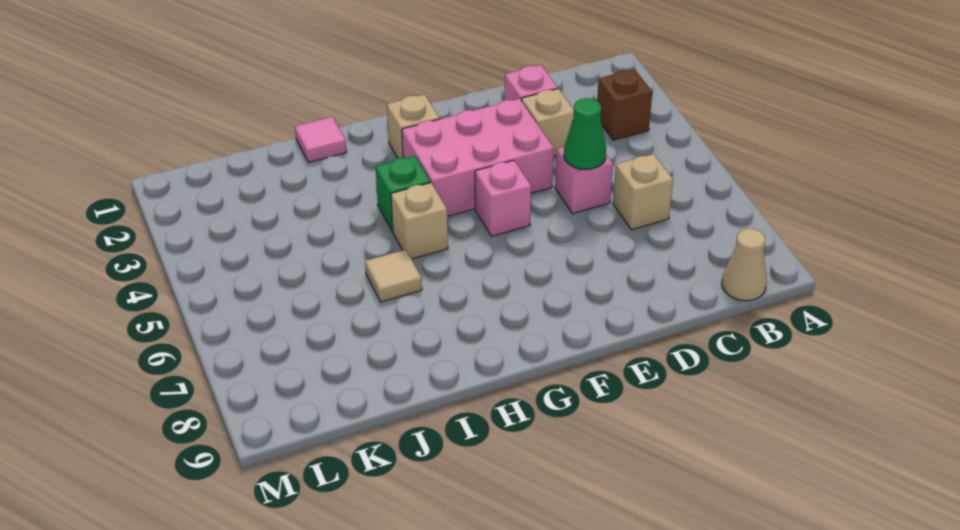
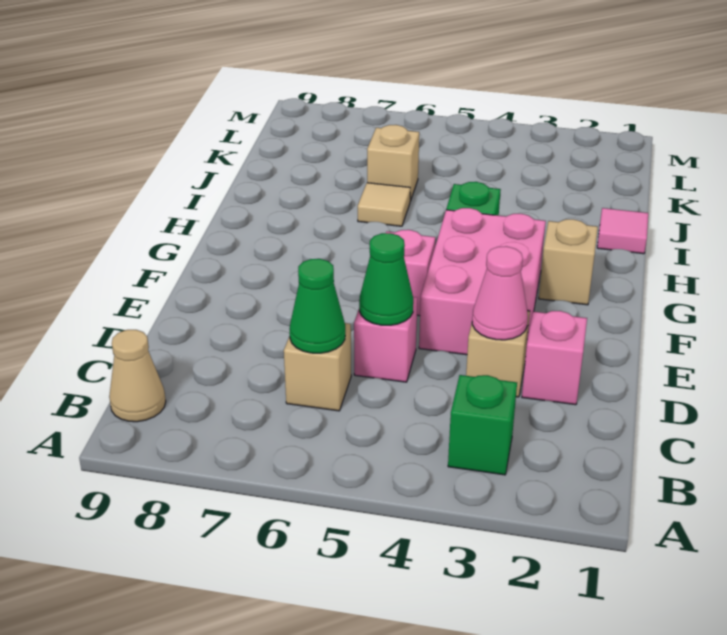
brown 1x1 brick [597,69,652,140] -> green 1x1 brick [448,375,517,475]
none -> green 1x1 cone [290,259,345,353]
none -> pink 1x1 cone [472,246,528,340]
tan 1x1 brick [391,183,448,259] -> tan 1x1 brick moved to [367,125,419,201]

